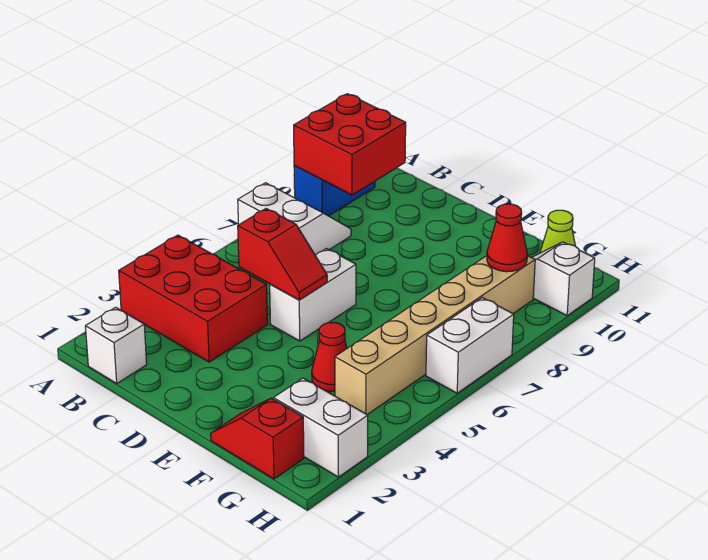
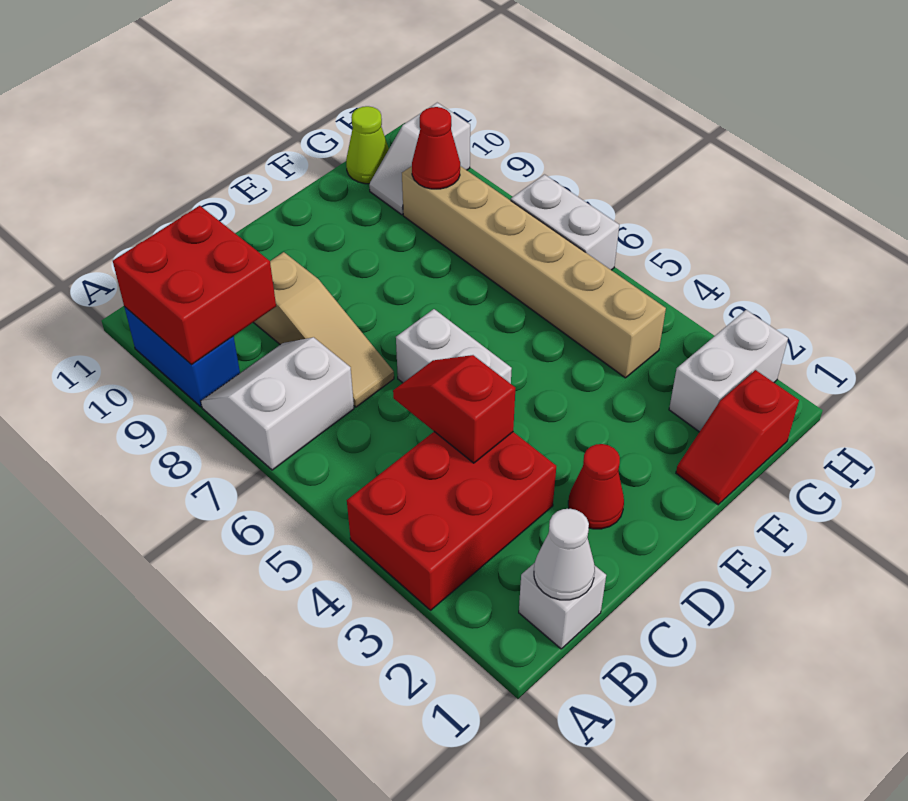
none -> white 1x1 cone [534,509,595,600]
red 1x2 slope [238,209,327,300] -> red 1x2 slope turned to [393,355,515,463]
none -> tan 1x3 slope [253,252,394,407]
red 1x1 cone [312,322,347,392] -> red 1x1 cone moved to [568,444,624,529]

